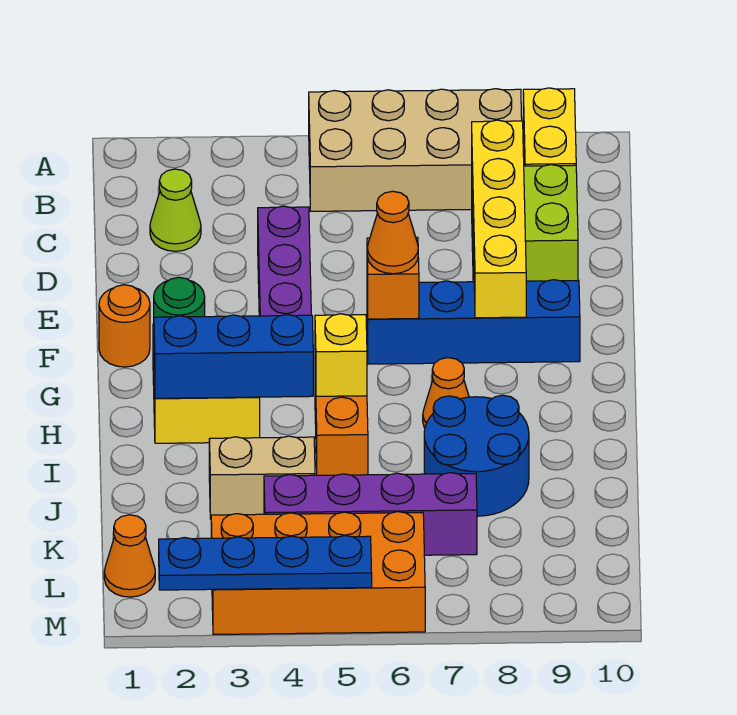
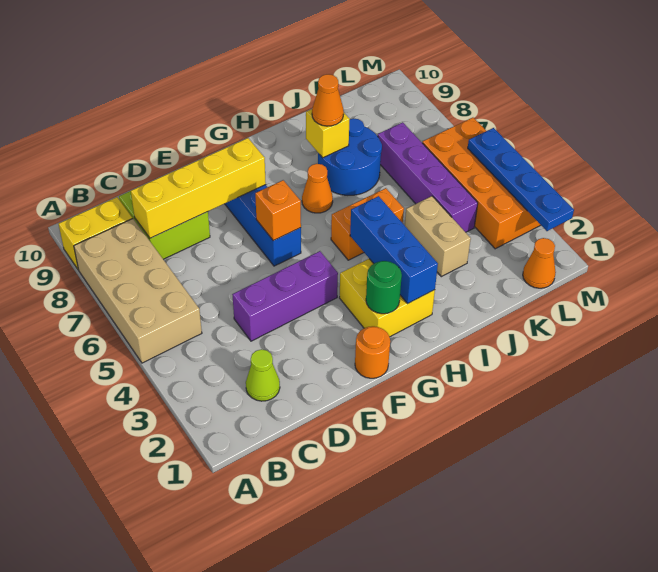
orange 1x1 cone [367,191,418,274] -> orange 1x1 cone moved to [312,74,344,126]
yellow 1x1 brick [315,314,367,396] -> yellow 1x1 brick moved to [306,109,350,158]

